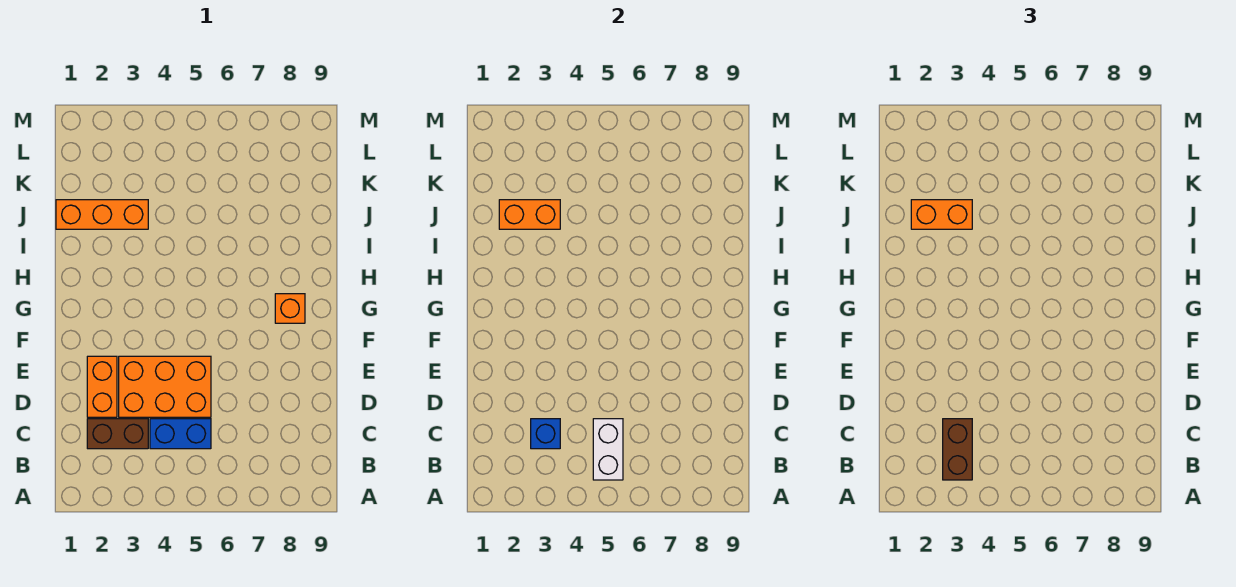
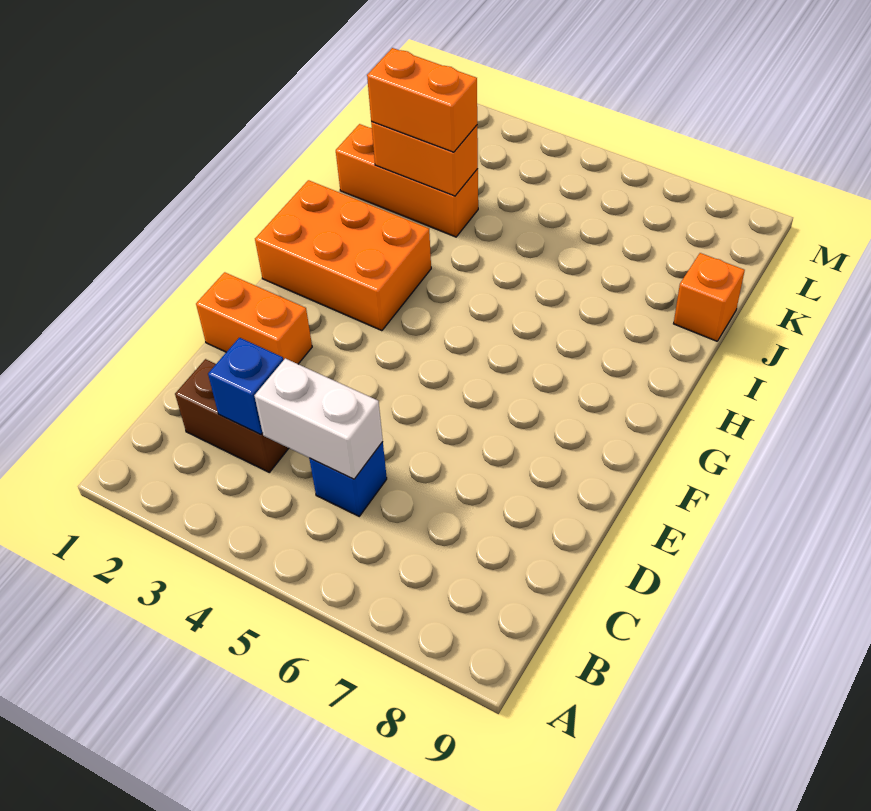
brown 1x2 brick [943,419,972,480] -> none
white 1x2 brick [593,419,623,480] -> white 1x2 brick turned to [254,358,383,479]
blue 1x2 brick [150,419,211,449] -> blue 1x1 brick [309,442,387,516]
orange 1x2 brick [87,356,117,417] -> orange 1x2 brick turned to [196,272,312,364]
orange 2x3 brick [119,356,211,417] -> orange 2x3 brick moved to [255,180,431,331]
orange 1x1 brick [275,294,305,323] -> orange 1x1 brick moved to [674,253,745,341]

